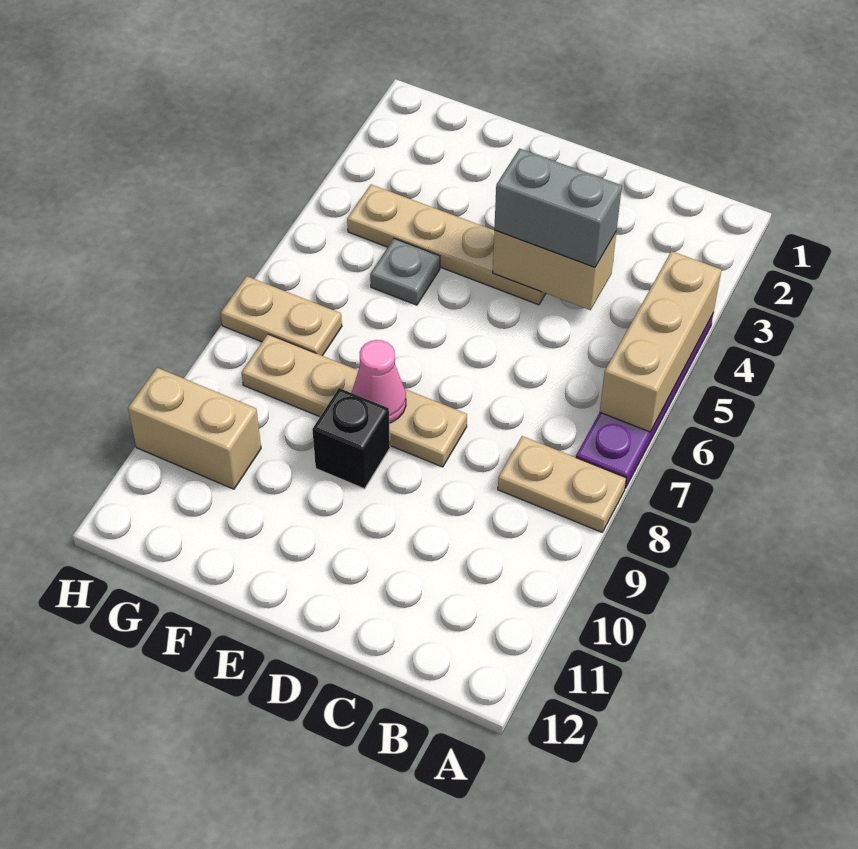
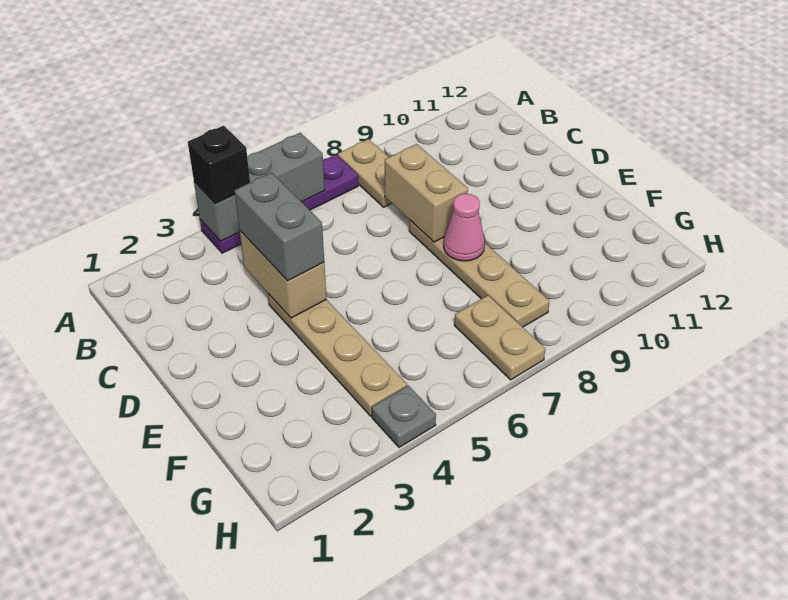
tan 1x3 brick [600,251,721,432] -> grey 1x3 brick [194,133,325,241]
black 1x1 brick [312,388,390,489] -> black 1x1 brick moved to [188,126,250,204]
grey 1x1 plate [370,239,440,305] -> grey 1x1 plate moved to [372,386,436,447]
tan 1x2 brick [128,368,261,489] -> tan 1x2 brick moved to [385,144,468,242]

